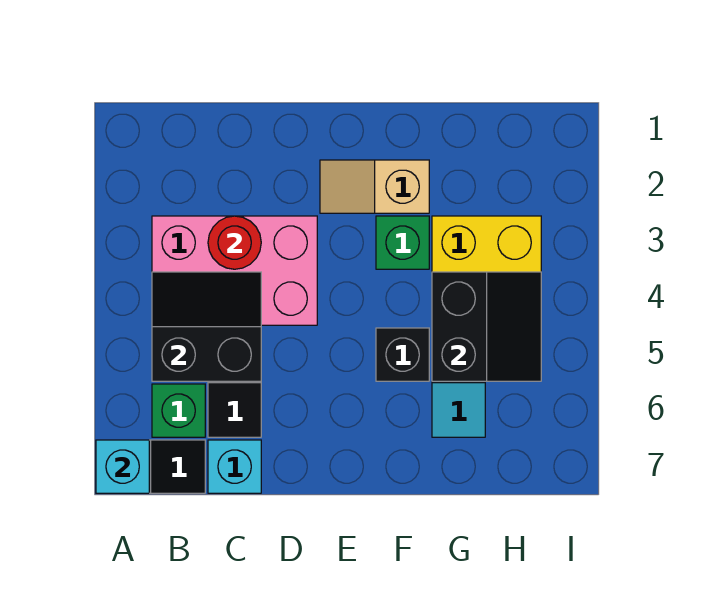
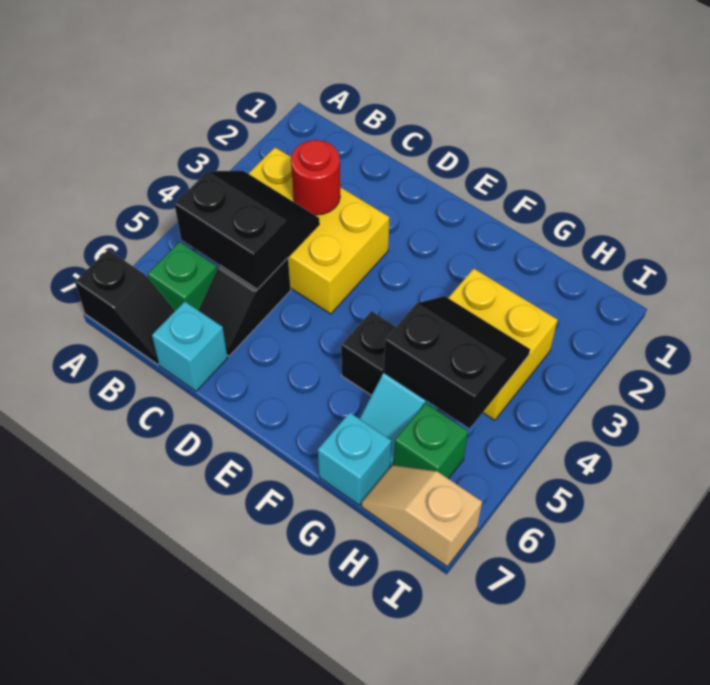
cyan 1x1 brick [96,440,149,493] -> cyan 1x1 brick moved to [318,413,391,505]
pink 2x3 brick [152,216,317,325] -> yellow 2x3 brick [248,147,390,314]
tan 1x2 slope [320,160,429,213] -> tan 1x2 slope moved to [362,465,482,566]
green 1x1 brick [376,216,429,269] -> green 1x1 brick moved to [394,403,468,479]
black 2x2 slope [432,272,541,381] -> black 2x2 slope turned to [384,296,530,428]

